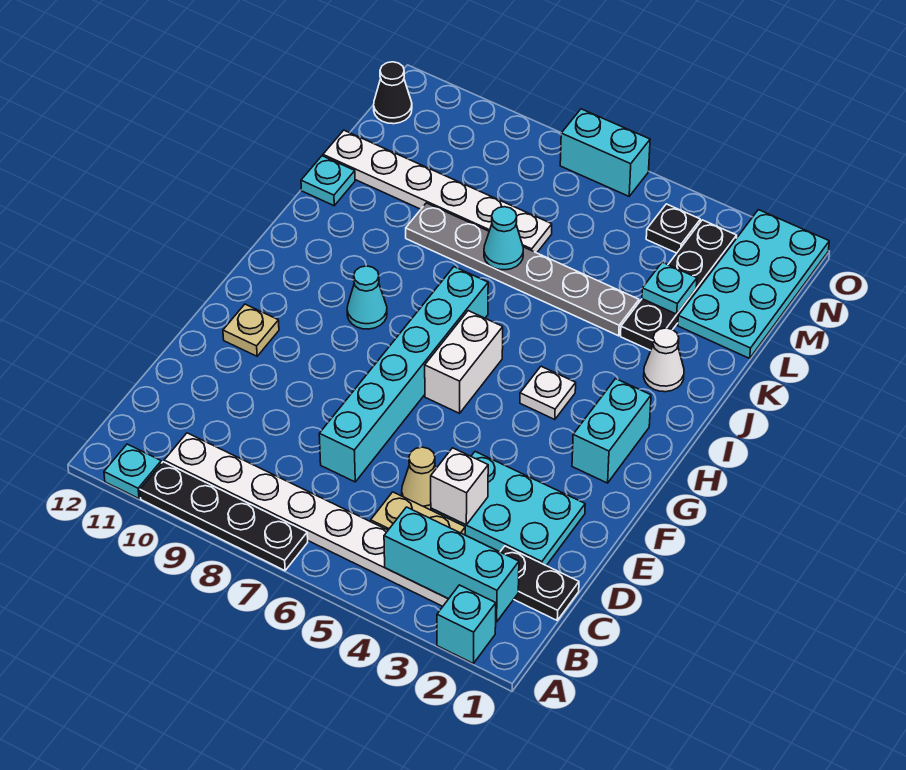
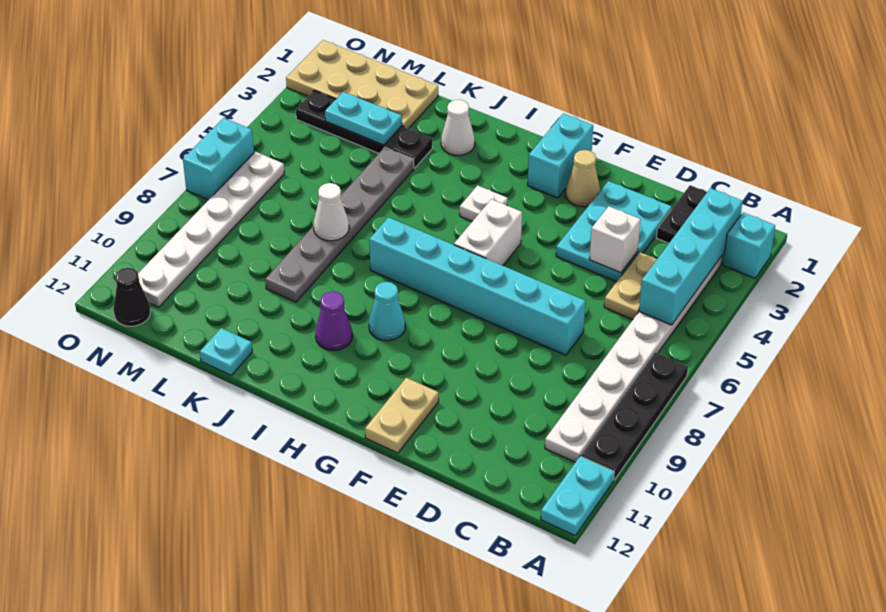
cyan 1x1 plate [104,444,161,499] -> cyan 1x2 plate [541,456,614,536]
cyan 1x3 brick [384,507,519,622] -> cyan 1x4 brick [639,188,743,325]
tan 1x1 cone [402,447,436,510] -> tan 1x1 cone moved to [566,150,600,207]
tan 1x1 plate [223,304,279,356] -> tan 1x2 plate [365,378,439,453]
cyan 1x2 brick [572,379,651,483] -> cyan 1x2 brick turned to [528,113,593,198]
white 1x2 brick [425,311,503,413] -> white 1x2 brick turned to [454,199,522,265]
none -> purple 1x1 cone [316,291,352,350]
cyan 1x1 cone [484,207,523,270] -> white 1x1 cone [313,183,349,241]
cyan 2x4 plate [678,210,829,358] -> tan 2x4 plate [286,40,438,129]
cyan 1x1 plate [642,262,697,314] -> cyan 1x2 plate [325,92,402,145]
white 1x6 plate [323,130,552,253] -> white 1x6 plate moved to [138,152,284,307]
black 1x1 plate [646,204,700,253] -> none

